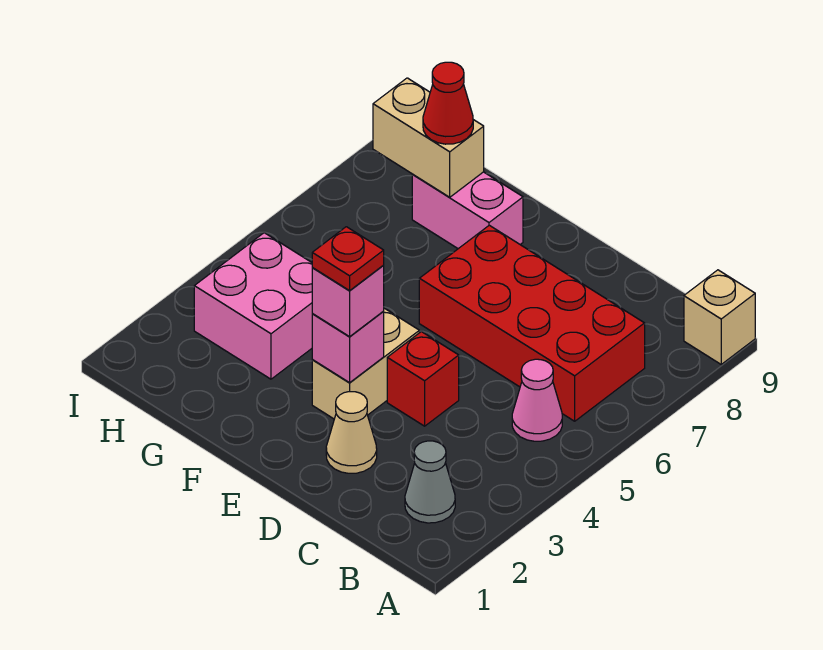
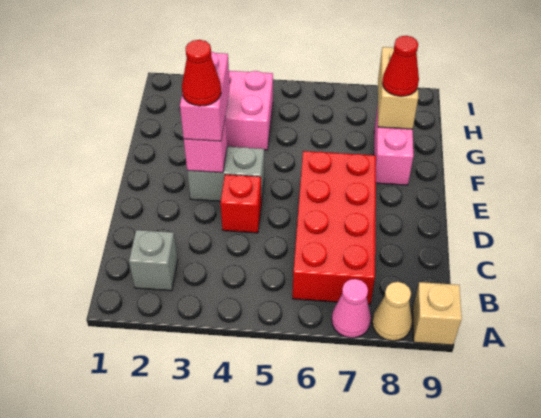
grey 1x1 cone [405,441,455,523] -> grey 1x1 brick [129,230,178,291]
pink 1x1 cone [512,359,562,441] -> pink 1x1 cone moved to [332,279,371,338]
tan 1x1 cone [326,391,377,473] -> tan 1x1 cone moved to [372,282,412,341]
tan 1x2 brick [312,308,419,419] -> grey 1x2 brick [187,147,264,203]
pink 1x1 brick [312,266,384,337] -> pink 1x2 brick [180,52,230,141]
red 1x1 plate [312,227,384,291] -> red 1x1 cone [182,40,221,106]

